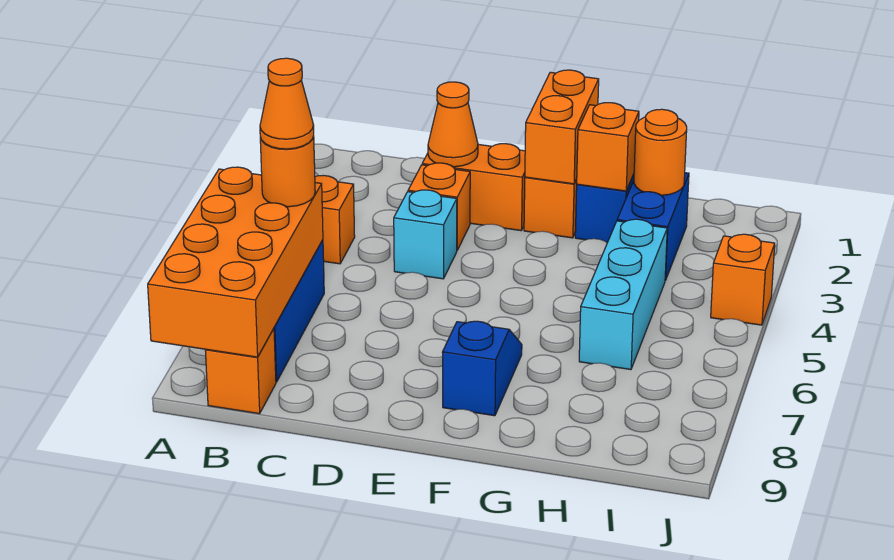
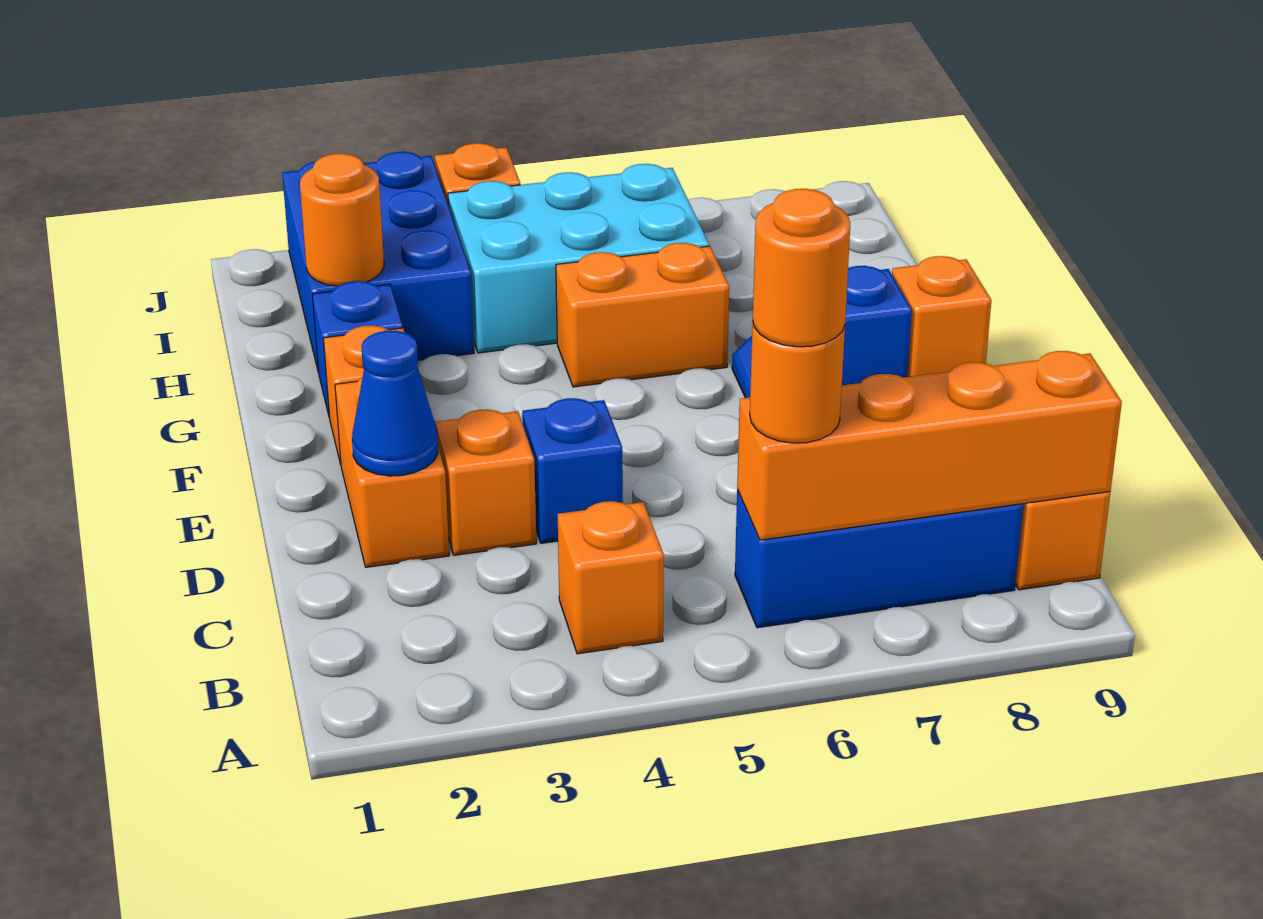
orange 2x4 brick [148,167,323,357] -> orange 1x4 brick [737,351,1122,540]
orange 1x1 cone [260,58,314,149] -> orange 1x1 round brick [753,189,850,347]
orange 1x1 cone [428,82,478,167] -> blue 1x1 cone [352,331,438,476]
cyan 1x1 brick [394,190,457,279] -> blue 1x1 brick [522,398,623,543]
orange 1x2 brick [525,70,599,184] -> orange 1x2 brick moved to [556,243,729,387]
orange 1x1 brick [576,103,639,191] -> orange 1x1 brick moved to [892,256,991,377]
blue 1x2 brick [617,173,689,280] -> blue 2x3 brick [282,152,474,373]
cyan 1x3 brick [579,219,667,370] -> cyan 2x3 brick [448,164,709,353]

